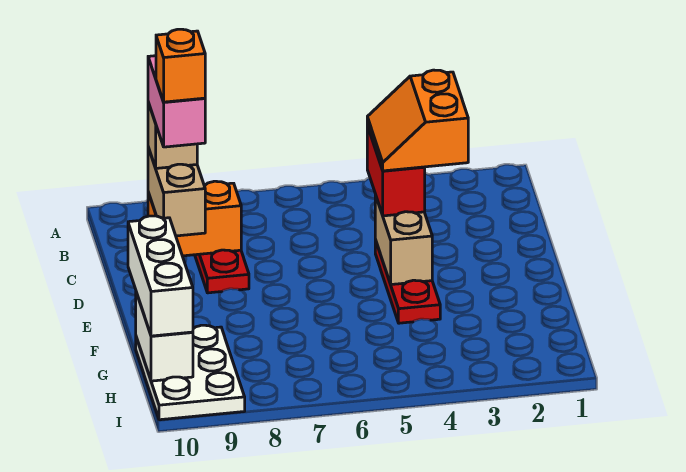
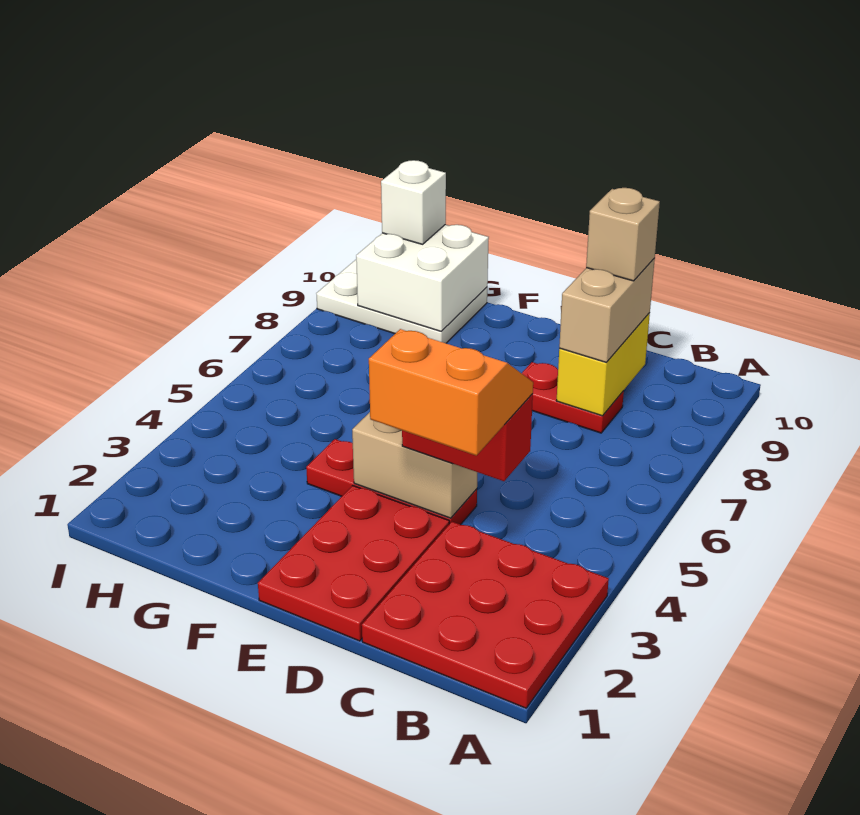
none -> red 3x3 plate [362,522,609,708]
orange 1x2 brick [148,181,241,256] -> yellow 1x2 brick [557,313,650,416]
tan 1x2 brick [148,147,205,236] -> tan 1x2 brick turned to [559,258,655,362]
pink 1x2 brick [148,56,205,147] -> none
none -> red 2x3 plate [258,486,449,641]
orange 1x1 brick [156,29,205,102] -> none
white 1x3 brick [128,216,193,336] -> white 1x1 brick [381,160,446,244]
white 1x2 brick [136,292,193,381] -> white 2x2 brick [356,225,489,331]

